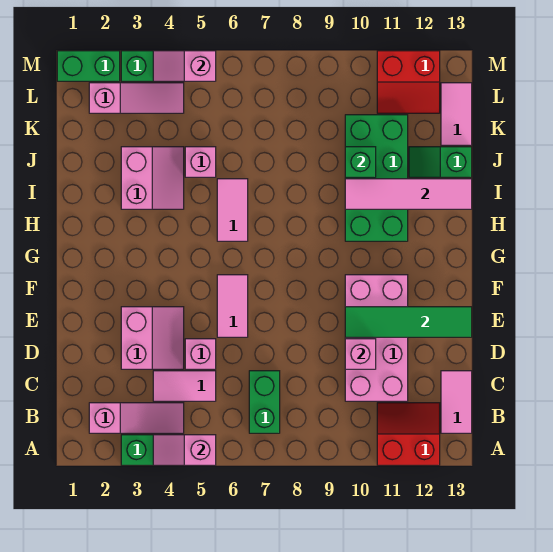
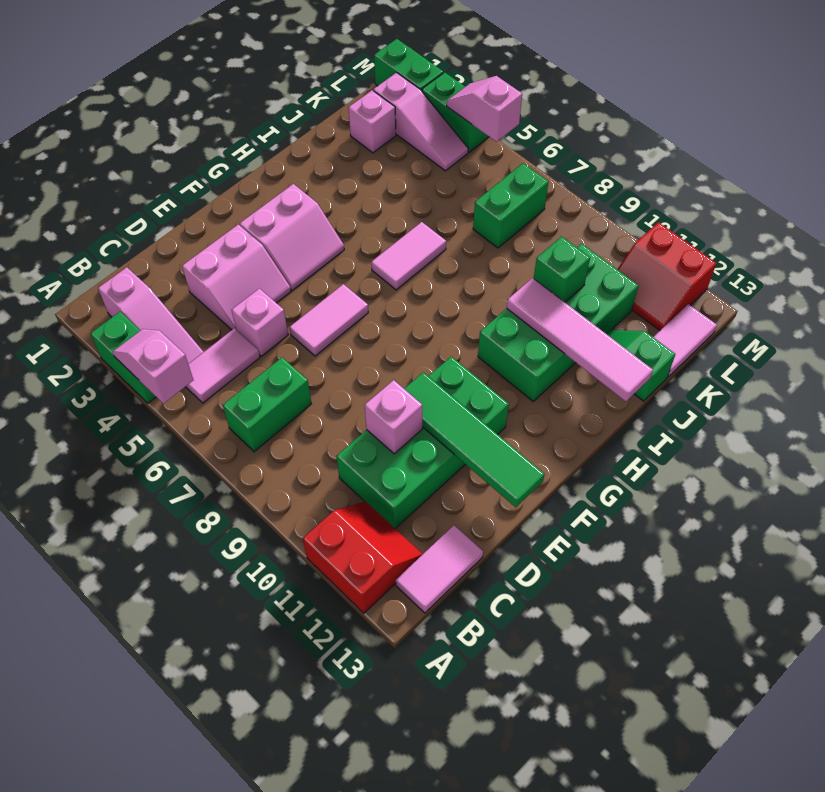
pink 1x2 tile [153,371,216,401] -> pink 1x2 tile turned to [186,328,260,403]
pink 2x4 brick [345,275,408,401] -> green 2x4 brick [336,356,509,529]
pink 2x2 slope [121,147,184,209] -> pink 2x2 slope moved to [240,184,344,290]
pink 1x1 brick [185,147,216,177] -> pink 1x1 brick moved to [349,90,396,153]
none -> green 1x2 brick [473,163,548,248]

